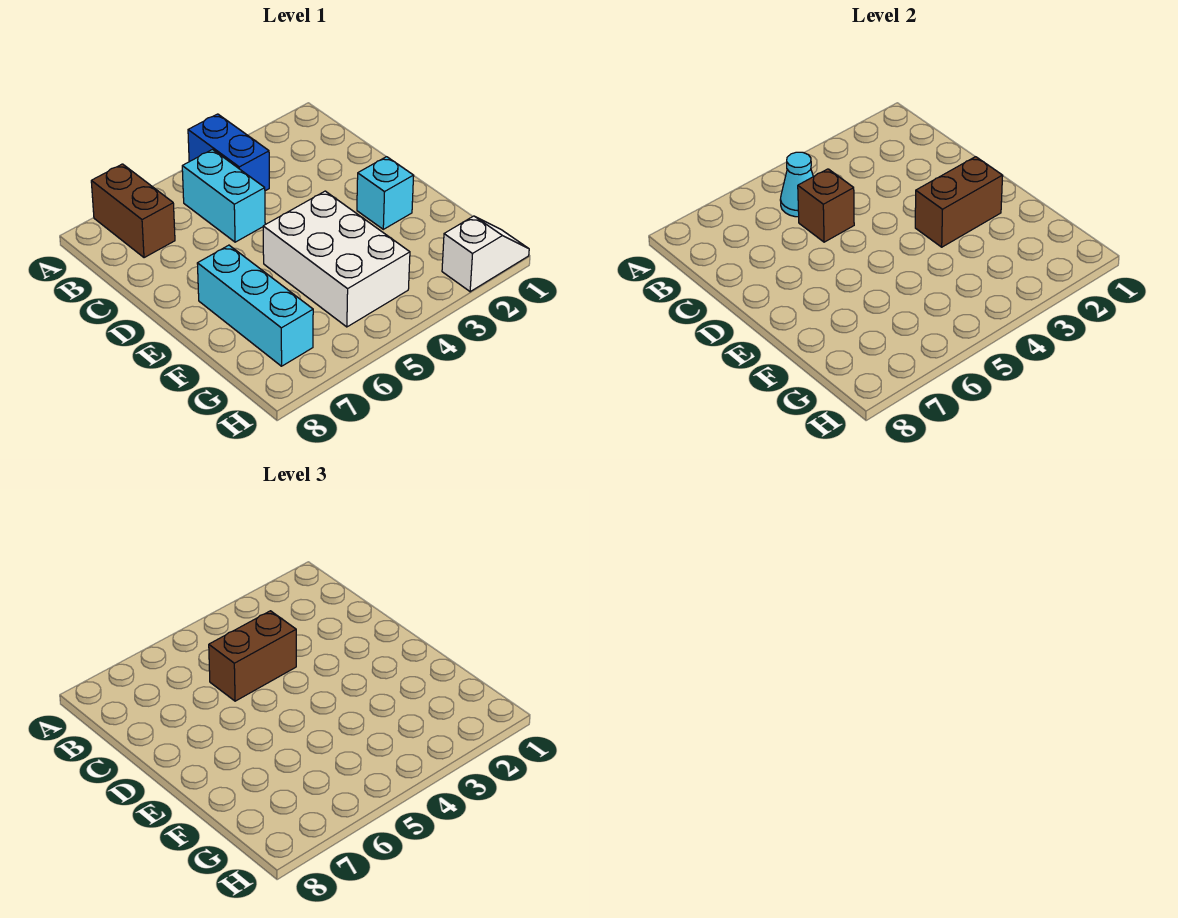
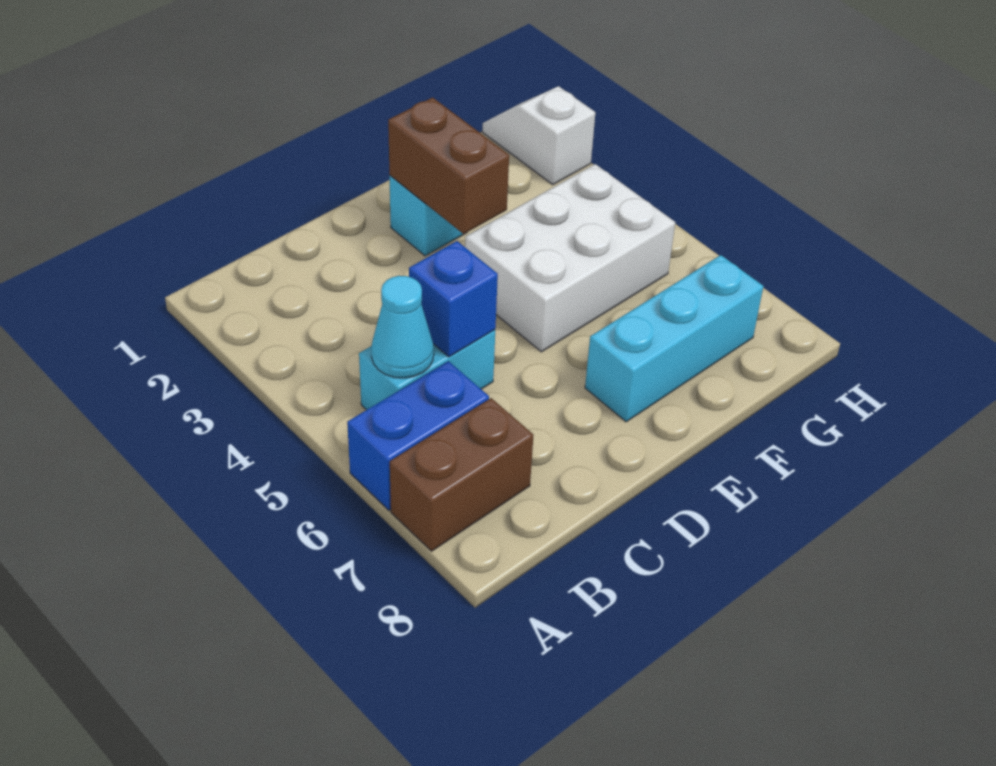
blue 1x2 brick [188,114,269,191] -> blue 1x2 brick moved to [347,361,489,510]
brown 1x2 brick [209,611,296,701] -> none
brown 1x1 brick [798,169,854,242] -> blue 1x1 brick [409,241,498,357]

